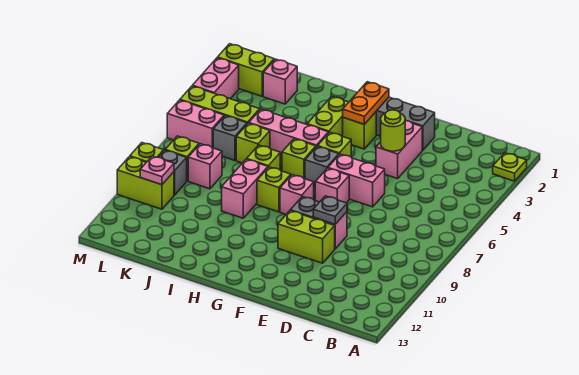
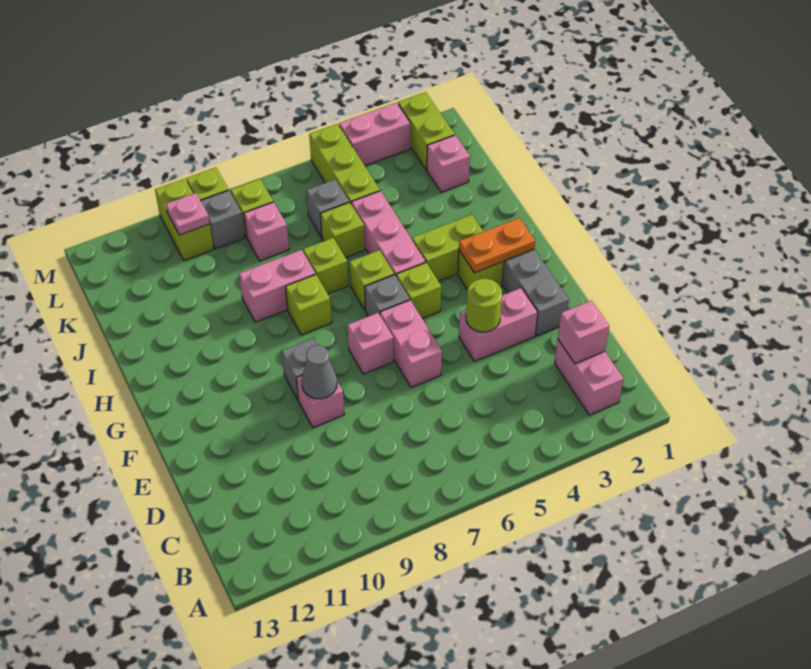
lime 1x1 plate [493,153,527,181] -> none
grey 1x1 plate [313,196,347,224] -> grey 1x1 cone [302,345,337,399]
lime 1x2 brick [278,211,335,263] -> none
pink 1x1 brick [280,175,314,214] -> pink 1x1 brick moved to [558,301,609,364]
pink 1x2 brick [167,100,224,148] -> pink 1x2 brick moved to [555,340,623,415]

